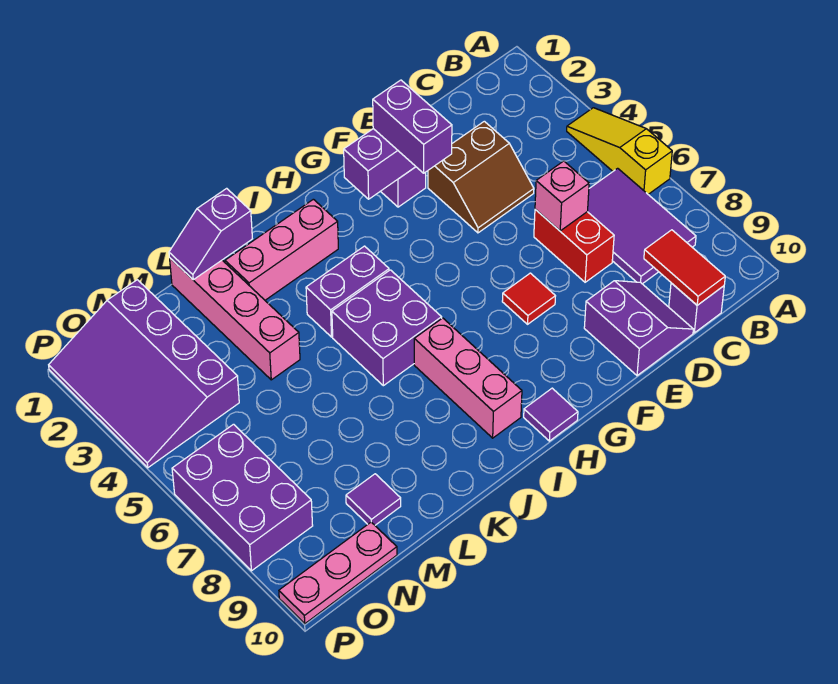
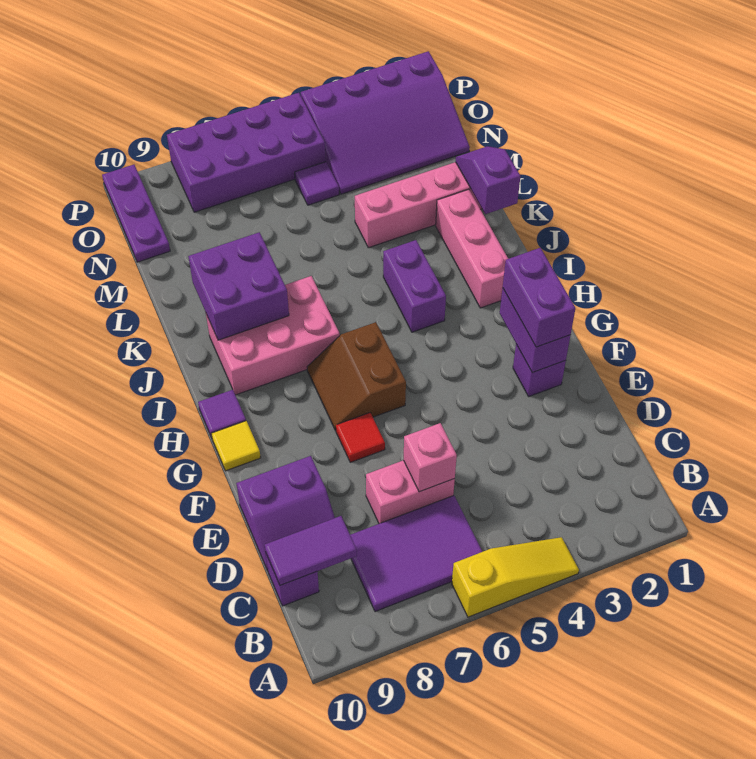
red 1x2 tile [644,230,725,305] -> purple 1x2 tile [265,516,357,585]
brown 2x2 slope [428,121,534,233] -> brown 2x2 slope moved to [307,322,406,431]
red 1x2 brick [534,209,614,282] -> pink 1x2 brick [366,460,455,524]
purple 1x2 brick [373,80,452,173] -> purple 1x2 brick turned to [503,248,575,347]
none -> yellow 1x1 tile [211,421,261,471]
purple 2x2 brick [332,270,442,386] -> purple 2x2 brick moved to [188,232,289,340]
pink 1x3 brick [414,318,522,438] -> pink 2x3 brick [206,276,340,395]
purple 1x1 tile [346,474,401,525] -> purple 1x1 tile moved to [295,162,339,205]
purple 3x4 slope [49,280,239,468] -> purple 3x4 slope turned to [301,51,470,194]
pink 1x3 plate [279,522,397,624] -> purple 1x3 plate [102,165,170,262]
purple 2x3 brick [172,424,313,571] -> purple 2x4 brick [167,93,326,212]

